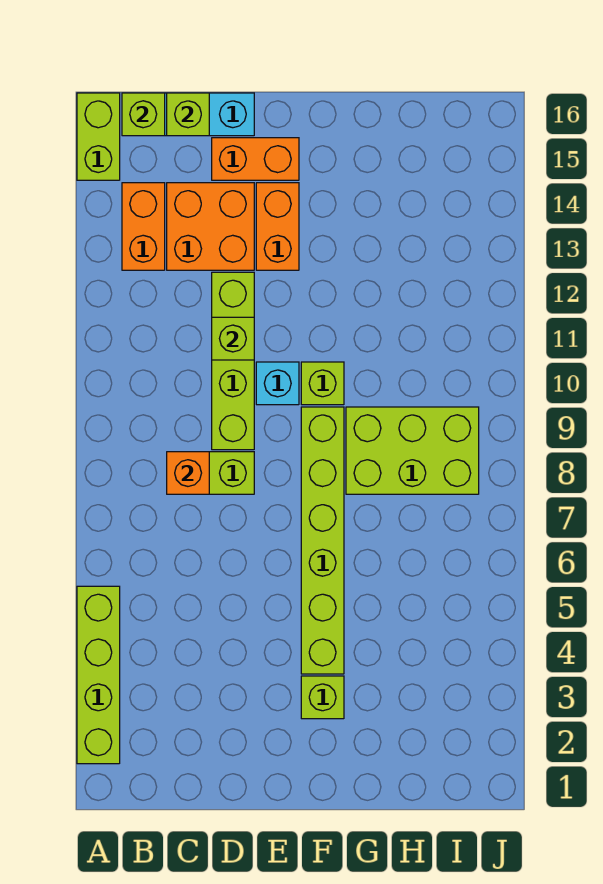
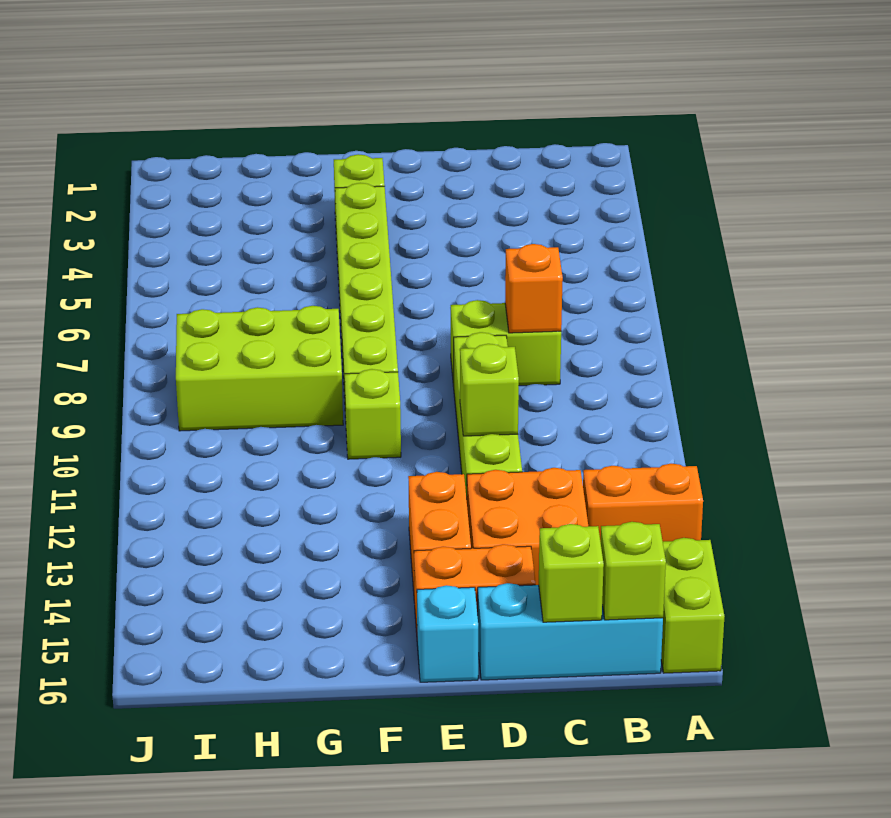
lime 1x4 brick [77,586,120,764] -> none
orange 1x2 brick [122,183,165,270] -> orange 1x2 brick turned to [583,464,703,542]
cyan 1x1 brick [256,362,299,405] -> cyan 1x1 brick moved to [417,585,478,682]

